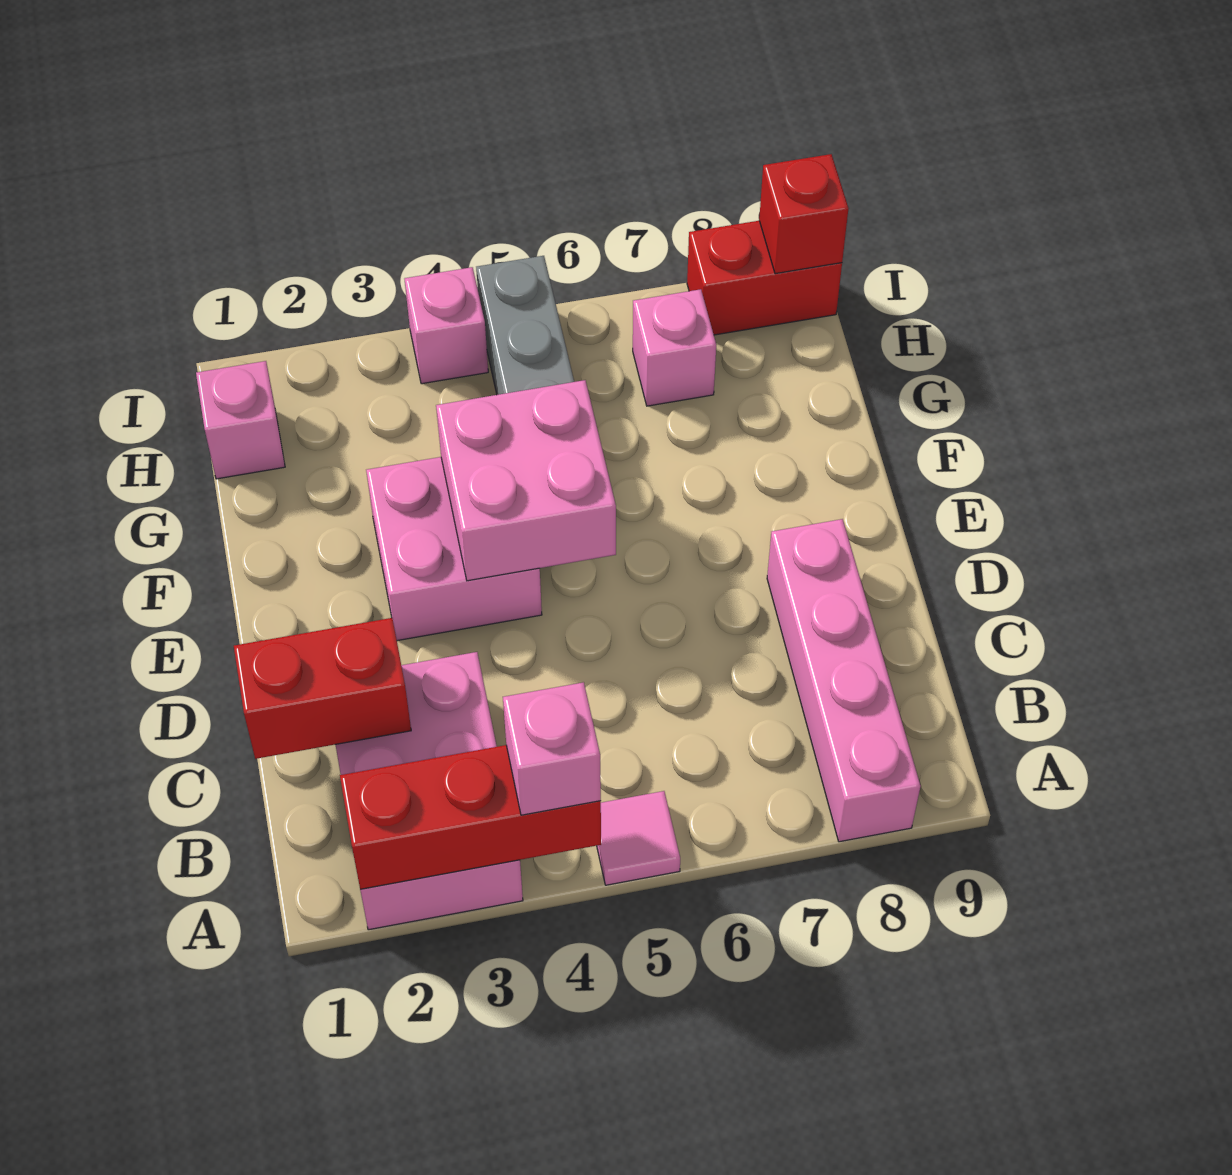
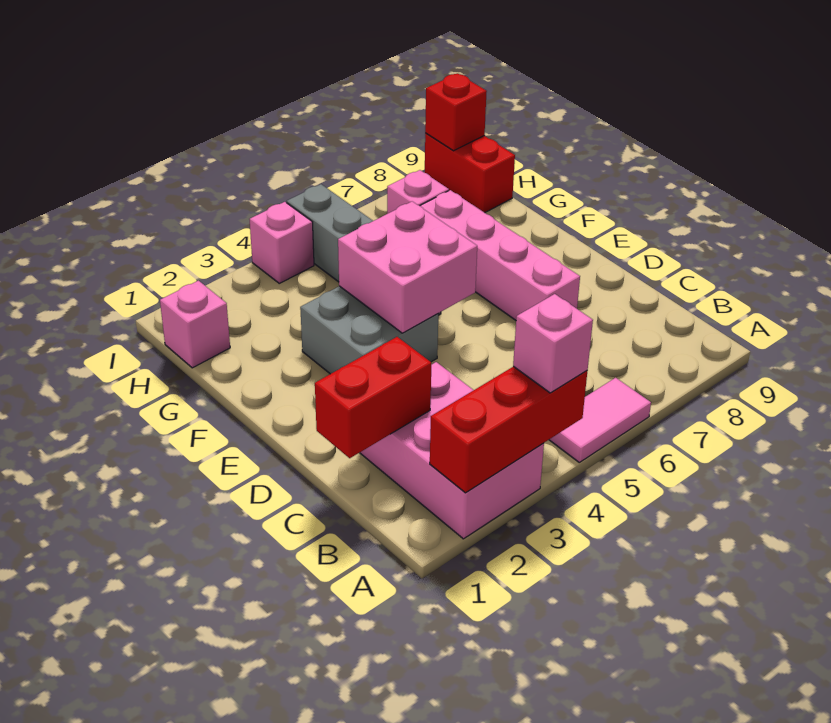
pink 1x1 tile [597,791,680,885] -> pink 1x2 tile [549,378,651,462]
pink 1x4 brick [767,519,921,842] -> pink 1x4 brick moved to [420,190,580,320]
pink 2x2 brick [366,457,542,641] -> grey 2x2 brick [300,286,438,374]
red 1x2 brick [687,221,842,335] -> red 1x2 brick turned to [425,133,515,213]

